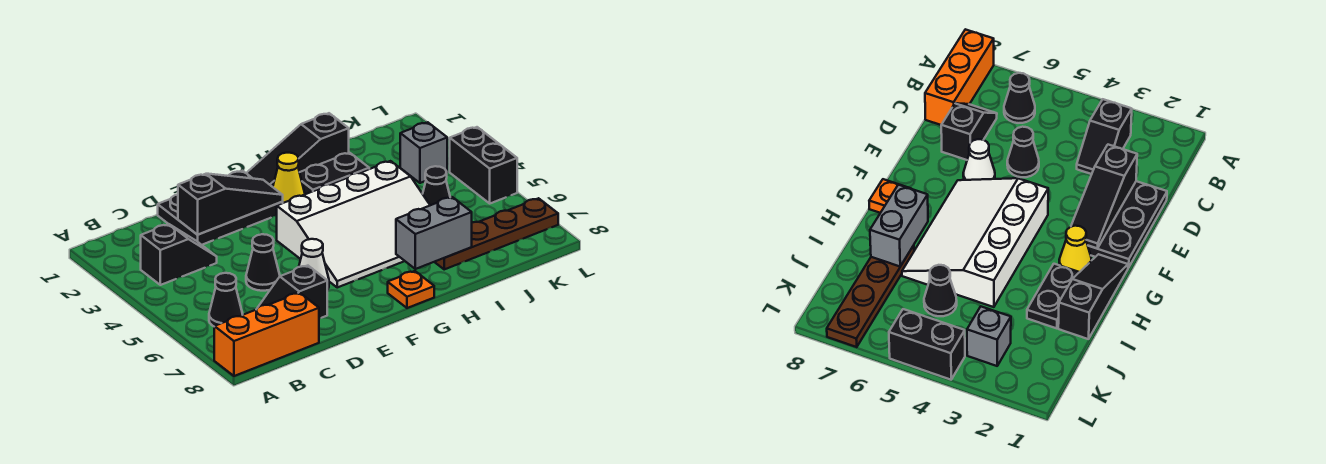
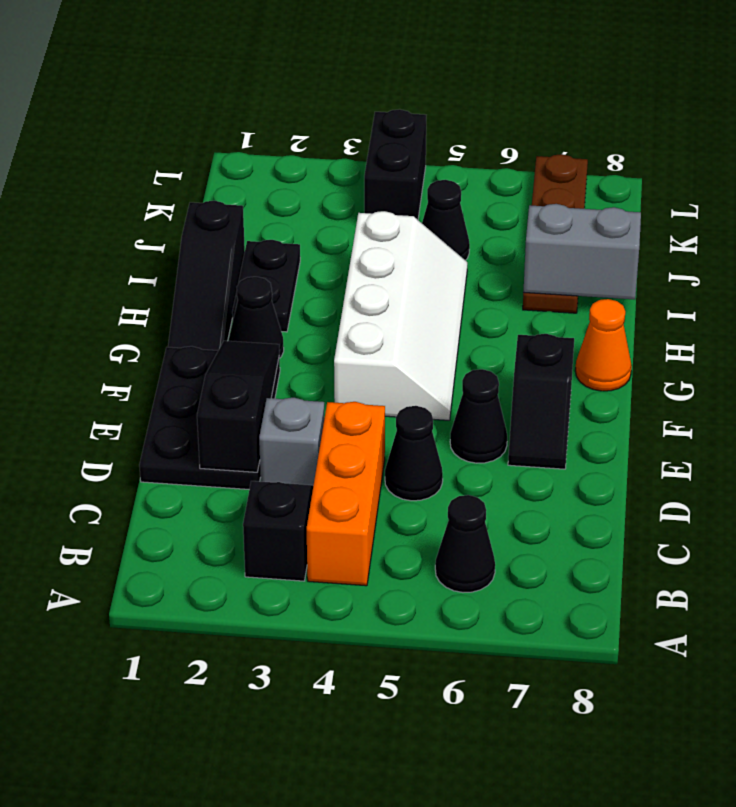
orange 1x3 brick [214,293,319,376] -> orange 1x3 brick moved to [307,402,385,586]
black 1x2 slope [256,266,327,318] -> black 1x2 slope moved to [508,334,574,469]
white 1x1 cone [299,239,329,290] -> black 1x1 cone [450,369,507,463]
white 3x4 slope [277,161,430,287] -> white 2x4 slope [334,211,467,420]
yellow 1x1 cone [273,153,305,203] -> black 1x1 cone [229,277,284,358]
orange 1x1 plate [388,271,434,308] -> orange 1x1 cone [575,299,632,391]
grey 1x2 brick [396,197,472,269] -> grey 1x2 brick turned to [523,204,641,300]
grey 1x1 brick [400,122,447,183] -> grey 1x1 brick moved to [259,398,325,486]
black 1x2 brick [450,127,517,203] -> black 1x2 brick turned to [364,109,426,220]

